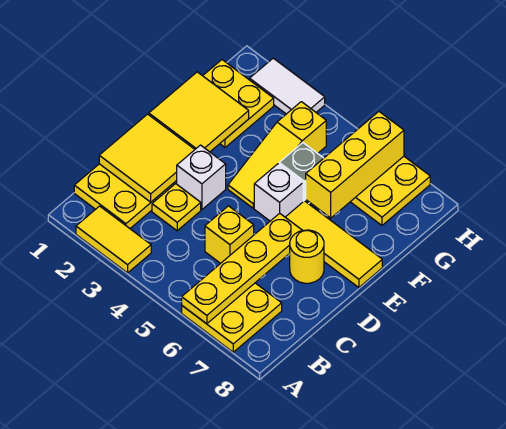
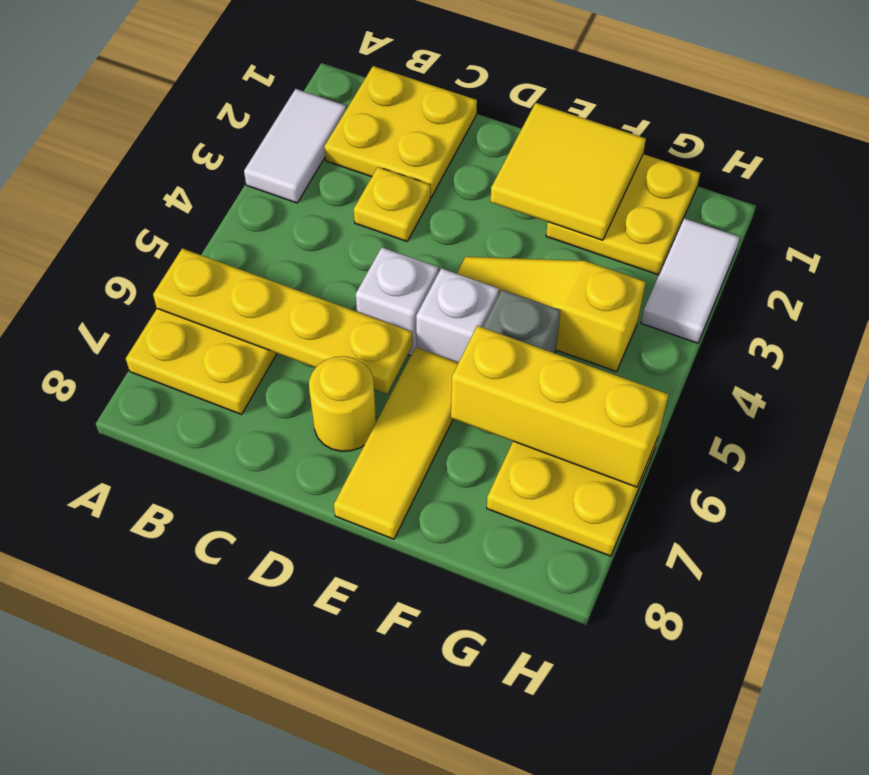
yellow 1x2 tile [76,206,151,273] -> white 1x2 tile [244,89,346,203]
yellow 2x2 tile [99,114,195,202] -> none
yellow 1x1 brick [205,206,254,263] -> none
white 1x1 brick [177,145,226,209] -> white 1x1 brick moved to [356,247,438,356]

